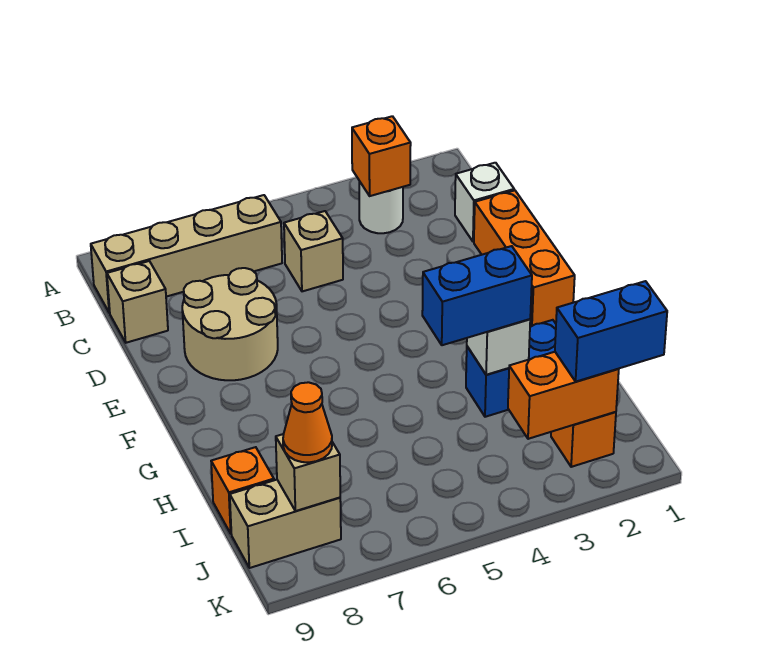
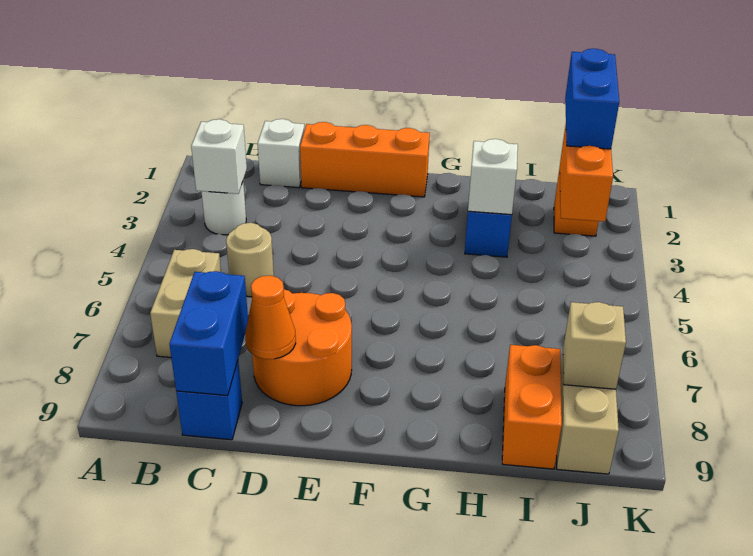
orange 1x1 brick [352,116,411,196] -> white 1x1 brick [191,119,247,194]
tan 1x4 brick [91,195,282,313] -> tan 1x2 brick [150,249,221,357]
tan 1x1 brick [284,211,343,291] -> tan 1x1 round brick [226,223,274,297]
tan 1x1 brick [107,261,168,343] -> blue 1x1 brick [176,361,242,440]
tan 2x2 round brick [182,268,278,380] -> orange 2x2 round brick [252,289,352,406]
blue 1x2 brick [422,246,532,345] -> blue 1x2 brick moved to [169,271,248,395]
orange 1x1 brick [211,447,274,534] -> orange 1x2 brick [502,345,562,469]
orange 1x1 cone [283,382,332,462] -> orange 1x1 cone moved to [245,276,296,359]

